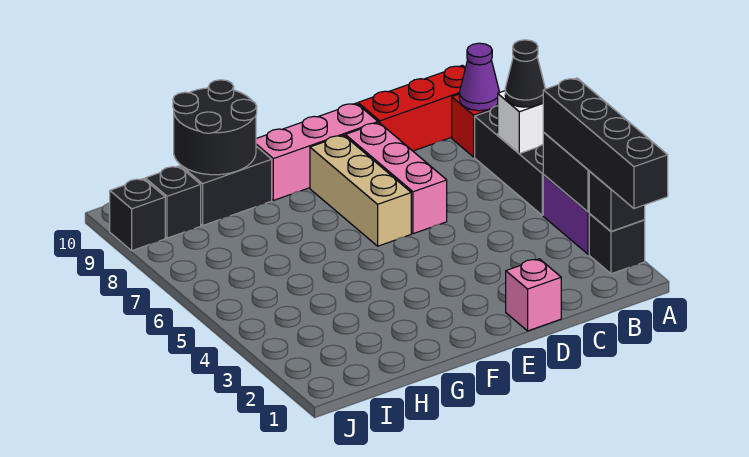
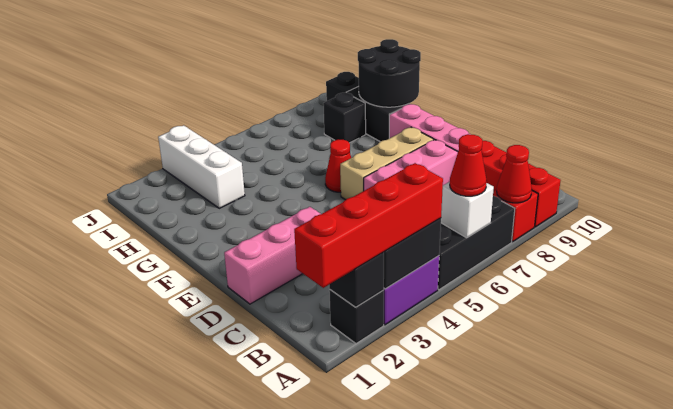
black 1x4 brick [543,78,668,209] -> red 1x4 brick [294,163,443,288]
black 1x1 cone [505,40,545,107] -> red 1x1 cone [450,134,487,196]
purple 1x1 cone [459,43,499,111] -> red 1x1 cone [497,145,532,203]
pink 1x1 brick [506,259,561,331] -> pink 1x3 brick [224,207,321,304]
none -> red 1x1 cone [325,139,351,192]
none -> white 1x3 brick [158,125,245,208]
black 1x1 brick [110,179,165,251] -> black 1x1 brick moved to [323,92,366,143]

